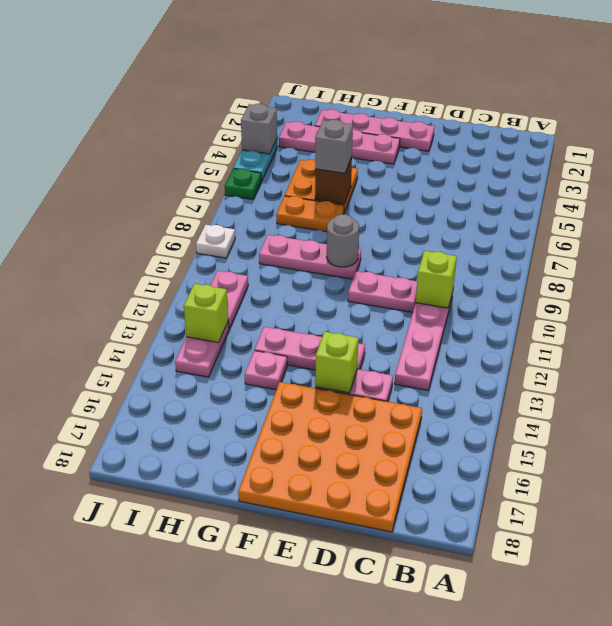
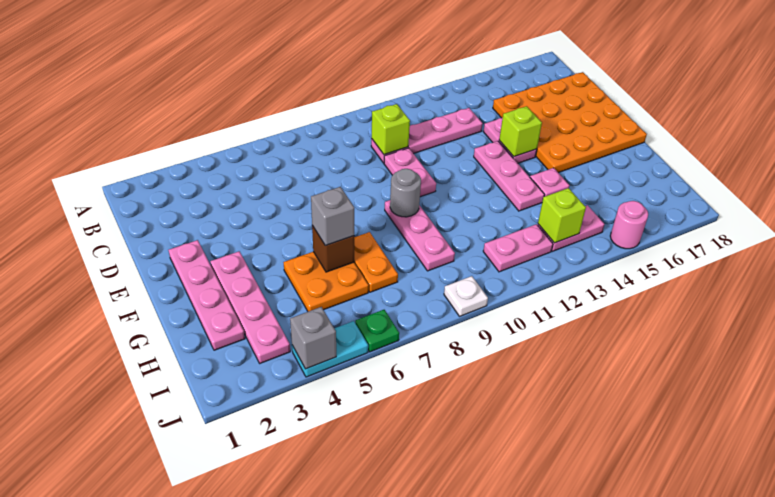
none -> pink 1x1 round brick [610,201,648,249]

